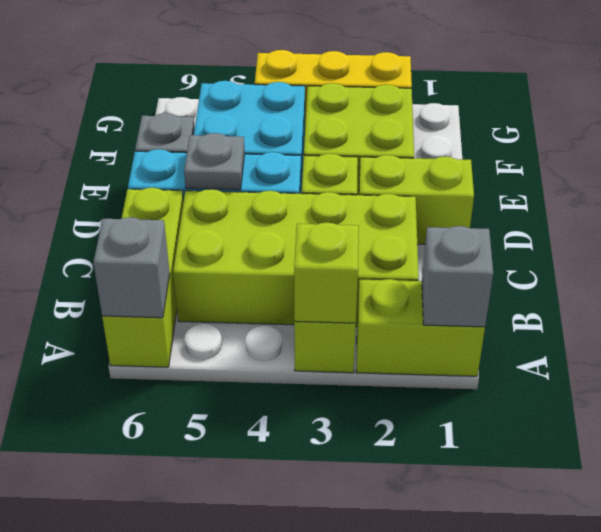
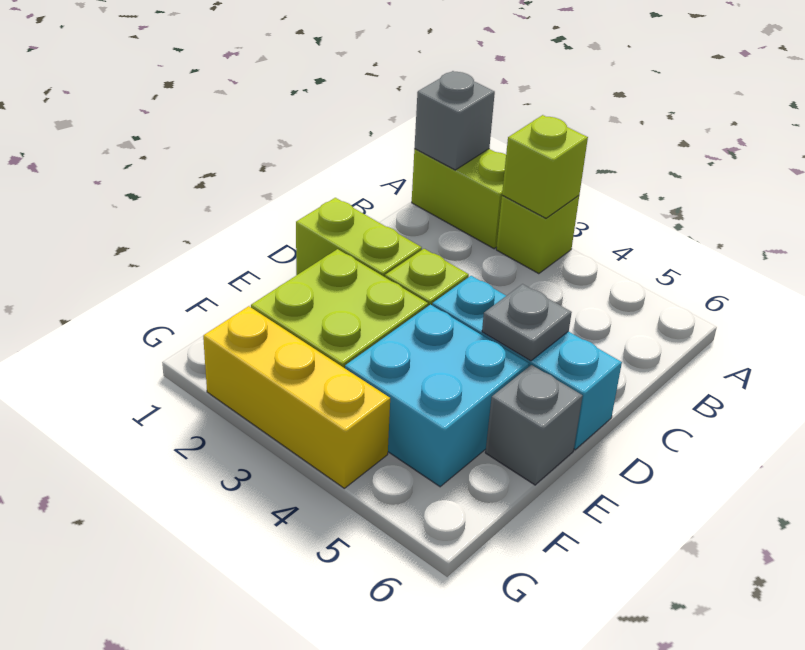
lime 1x3 brick [102,188,184,367] -> none
grey 1x1 brick [93,217,170,318] -> none
lime 2x4 brick [173,189,419,327] -> none

